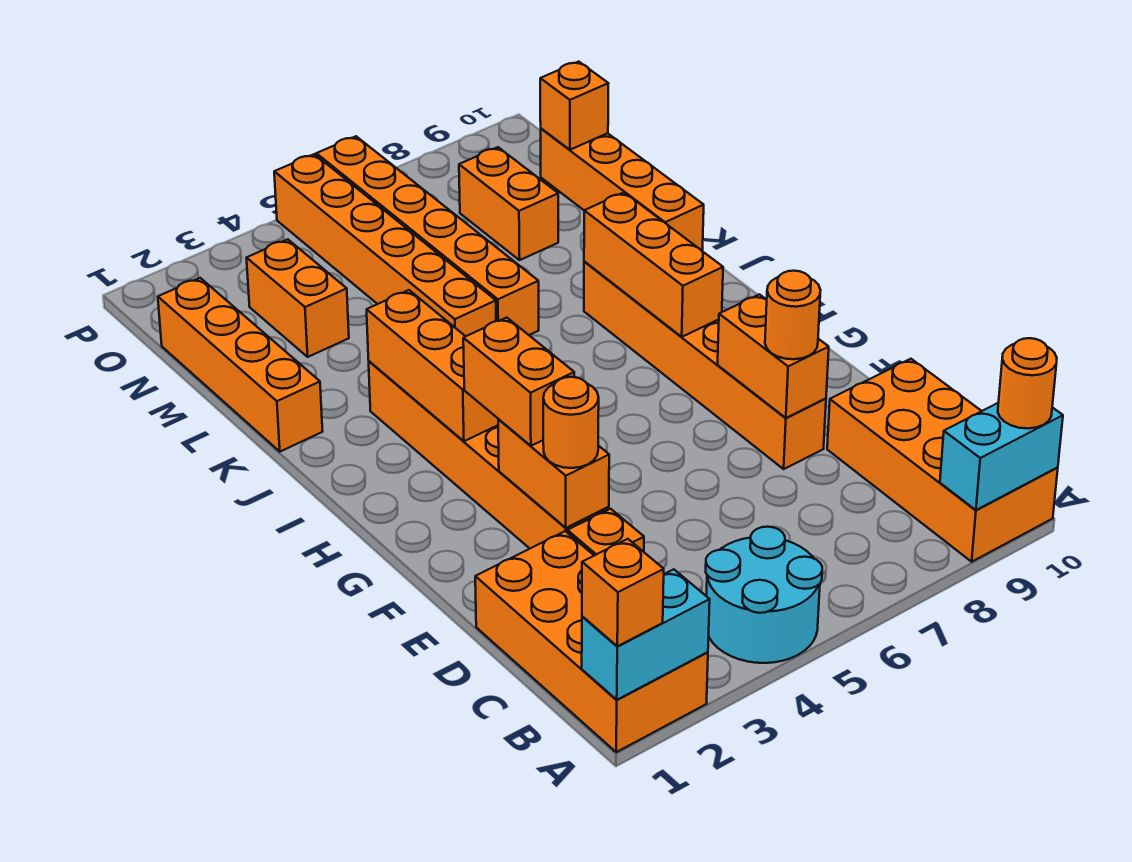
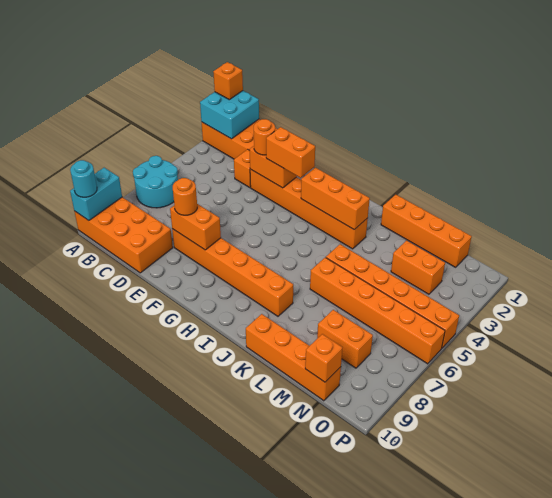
cyan 1x2 brick [582,569,710,700] -> cyan 2x2 brick [200,91,259,139]
cyan 2x2 round brick [706,527,822,663] -> cyan 2x2 round brick moved to [133,156,178,208]
orange 1x1 round brick [998,338,1057,429] -> cyan 1x1 round brick [70,160,97,197]
orange 1x3 brick [584,192,723,337] -> none

